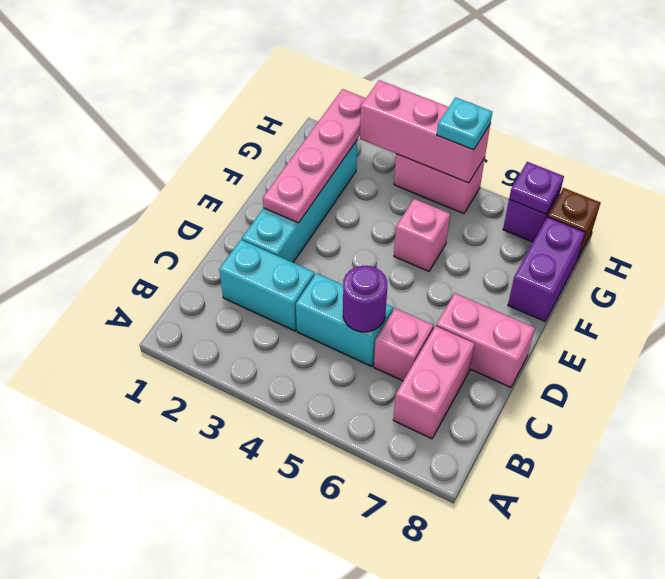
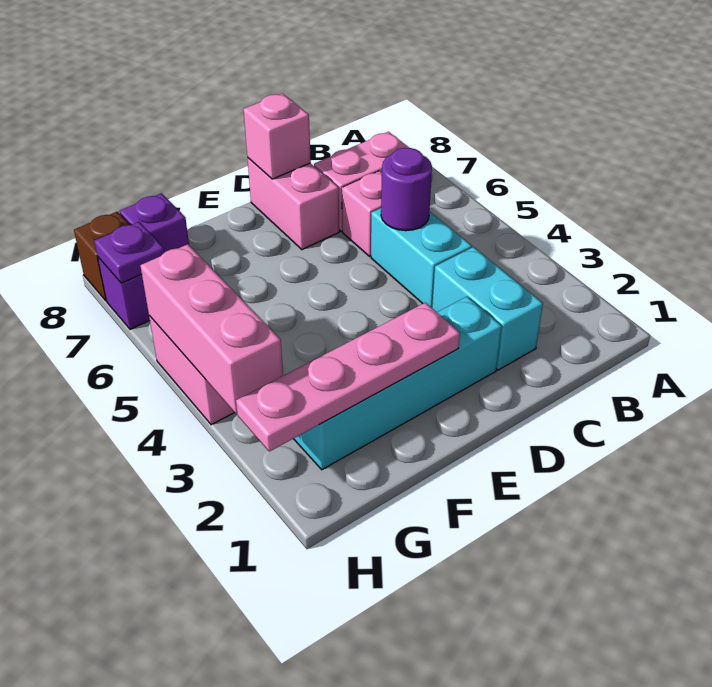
pink 1x1 brick [394,199,450,271] -> pink 1x1 brick moved to [243,93,311,179]
purple 1x2 brick [508,217,585,321] -> purple 1x1 brick [120,193,189,252]
cyan 1x1 plate [437,97,492,150] -> none

